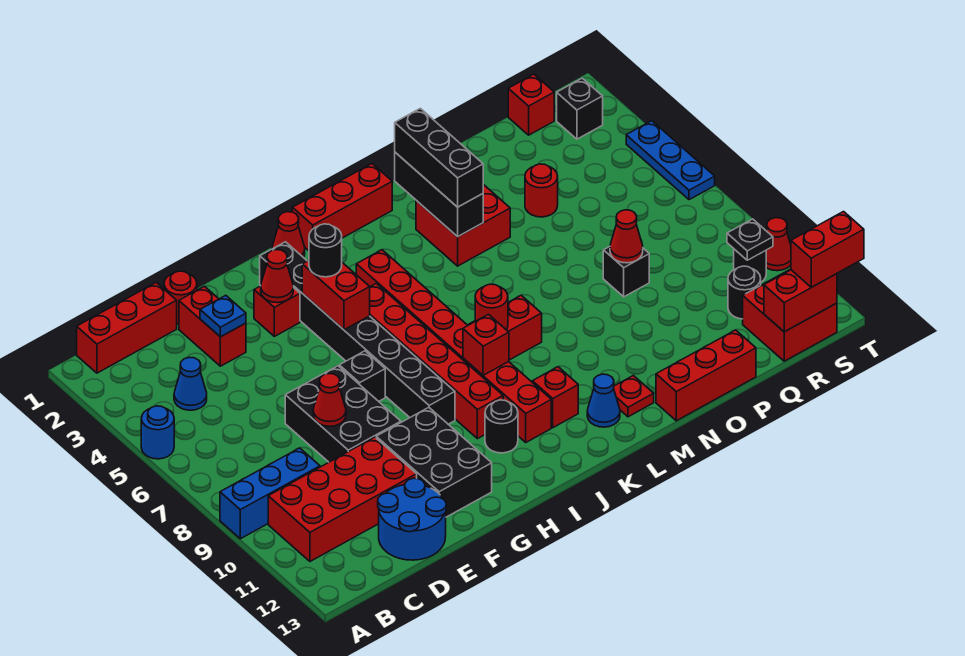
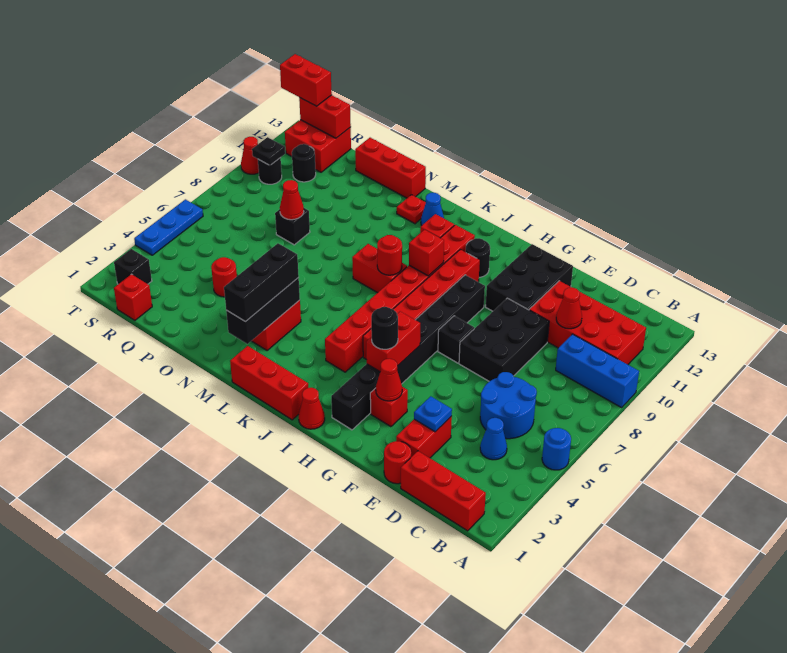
blue 2x2 round brick [378,478,446,560] -> blue 2x2 round brick moved to [480,372,537,439]
red 1x1 cone [313,374,346,426] -> red 1x1 cone moved to [556,288,582,329]

